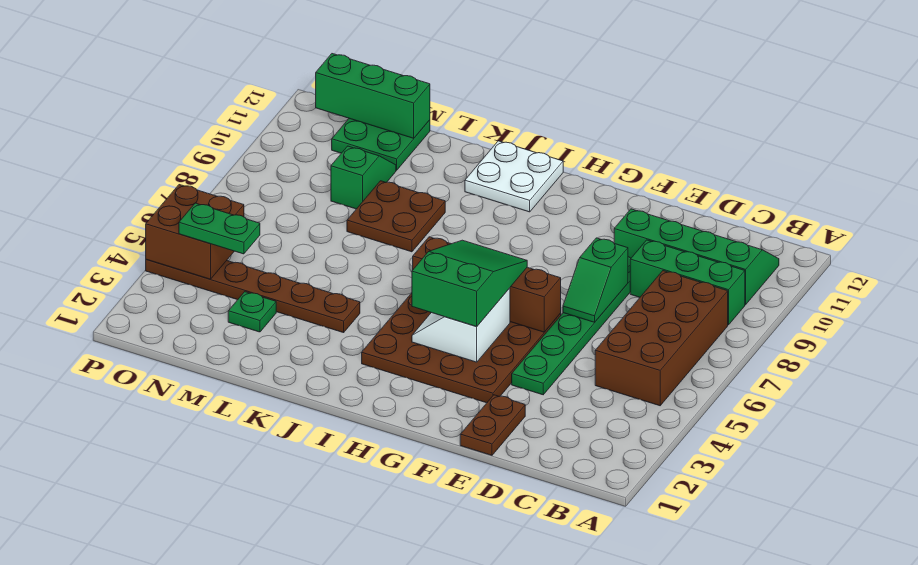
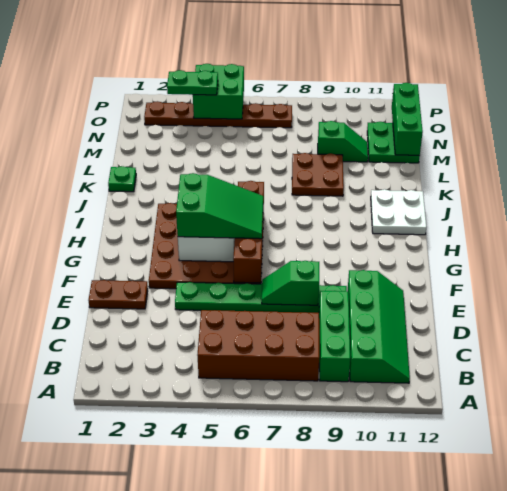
brown 1x6 plate [146,260,360,333] -> brown 1x6 plate turned to [144,101,292,128]
green 1x1 plate [228,292,276,332] -> green 1x1 plate moved to [108,166,136,192]
green 1x2 plate [179,203,260,254] -> green 1x2 plate turned to [167,70,218,95]
brown 2x2 brick [146,185,244,279] -> green 2x2 brick [193,64,244,119]

